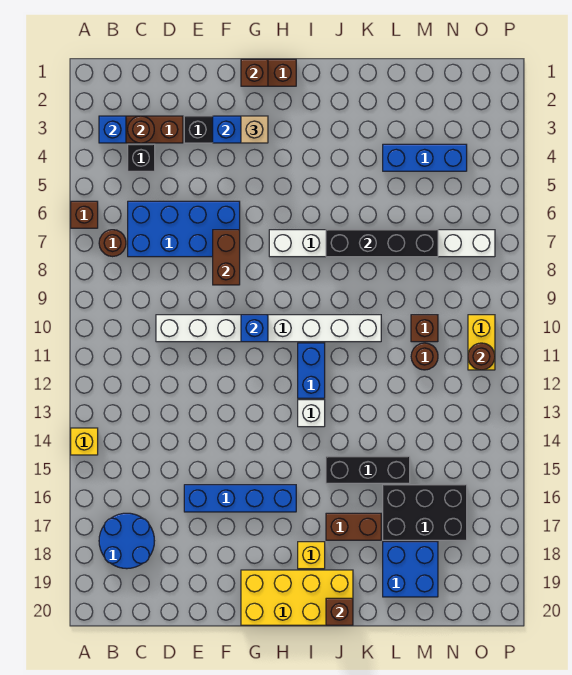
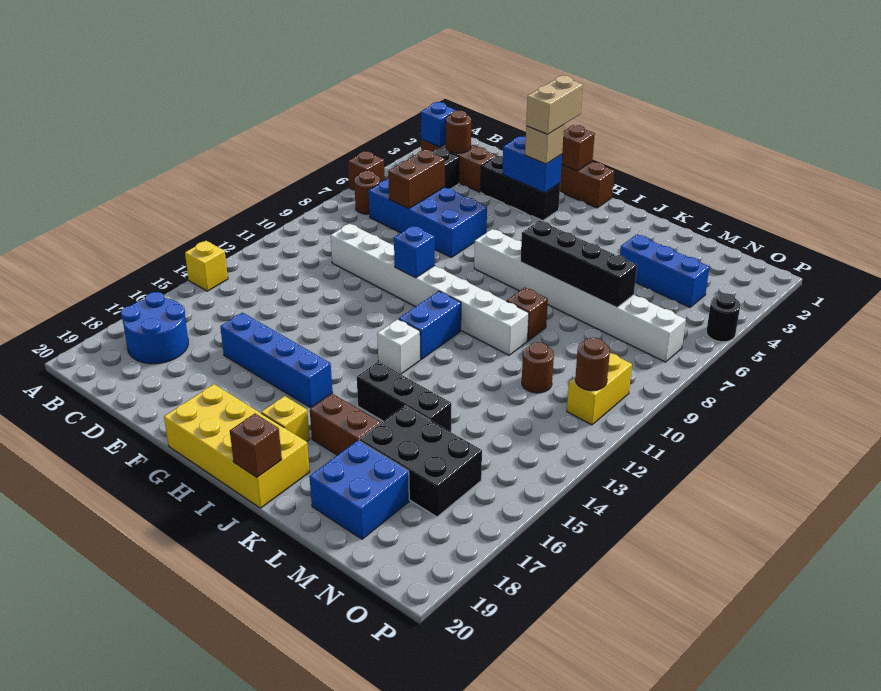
brown 1x2 brick [213,230,240,285] -> brown 1x2 brick moved to [388,150,445,209]
none -> tan 1x2 brick [526,75,583,134]
brown 1x1 brick [411,315,438,342] -> brown 1x1 brick moved to [507,287,548,341]
none -> black 1x1 round brick [706,293,740,342]

